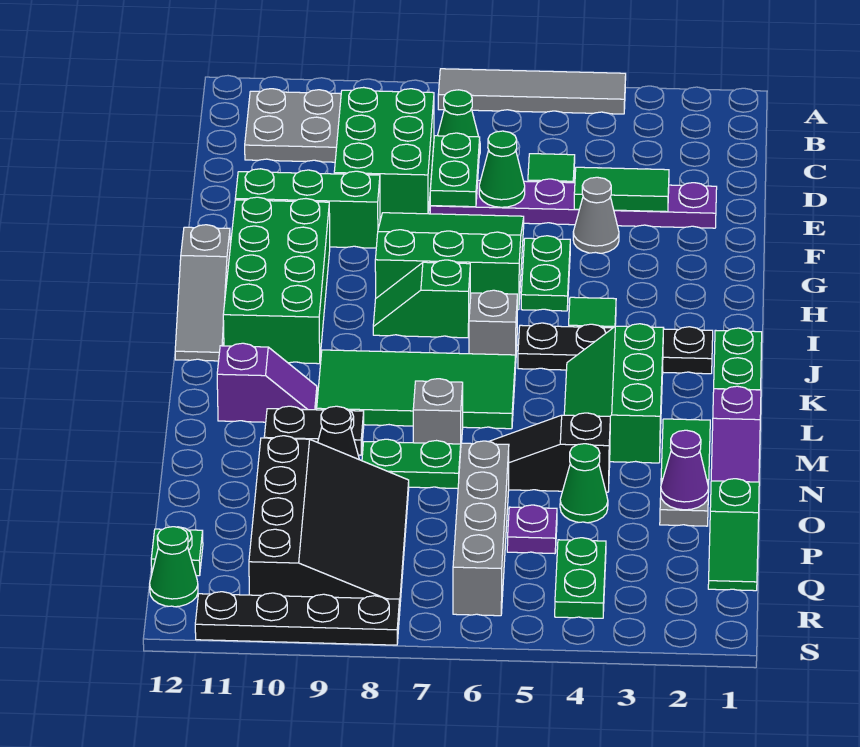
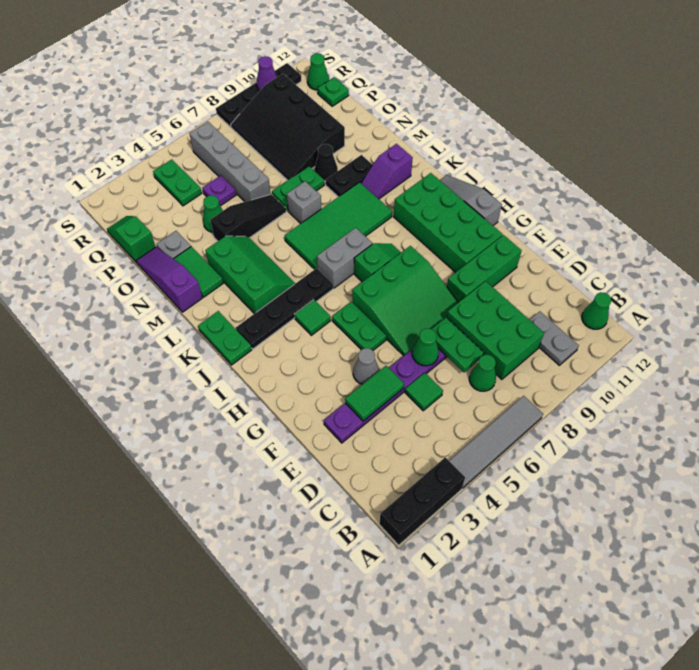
none -> black 1x3 brick [379,457,465,545]
grey 2x2 plate [245,89,341,162] -> grey 1x2 plate [530,311,579,365]
none -> green 1x1 cone [582,292,611,329]
grey 1x1 brick [469,290,517,368] -> grey 1x2 brick [317,228,372,288]
purple 1x1 cone [661,430,709,510] -> purple 1x1 cone moved to [256,56,277,91]

